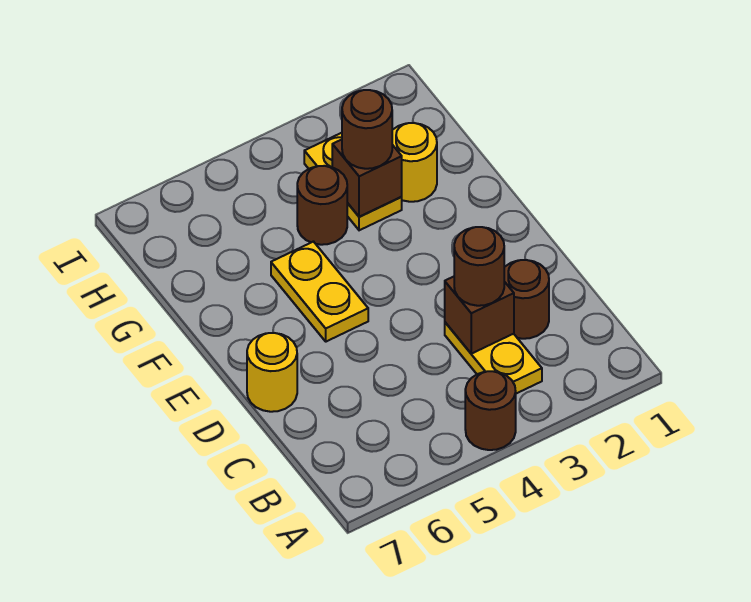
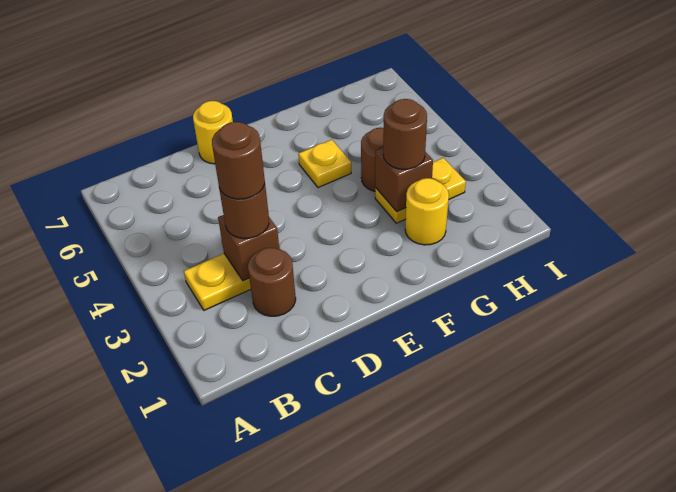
brown 1x1 round brick [465,371,516,450] -> brown 1x1 round brick moved to [212,122,265,199]
yellow 1x2 plate [271,242,368,342] -> yellow 1x1 plate [298,140,351,188]

